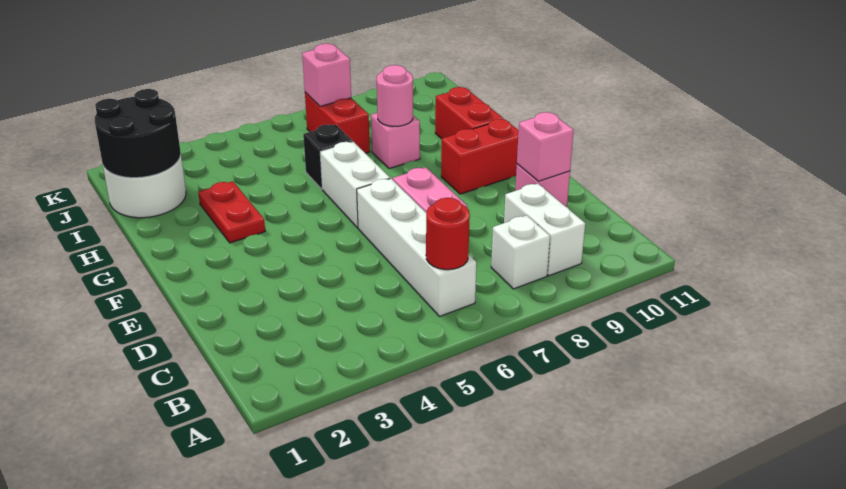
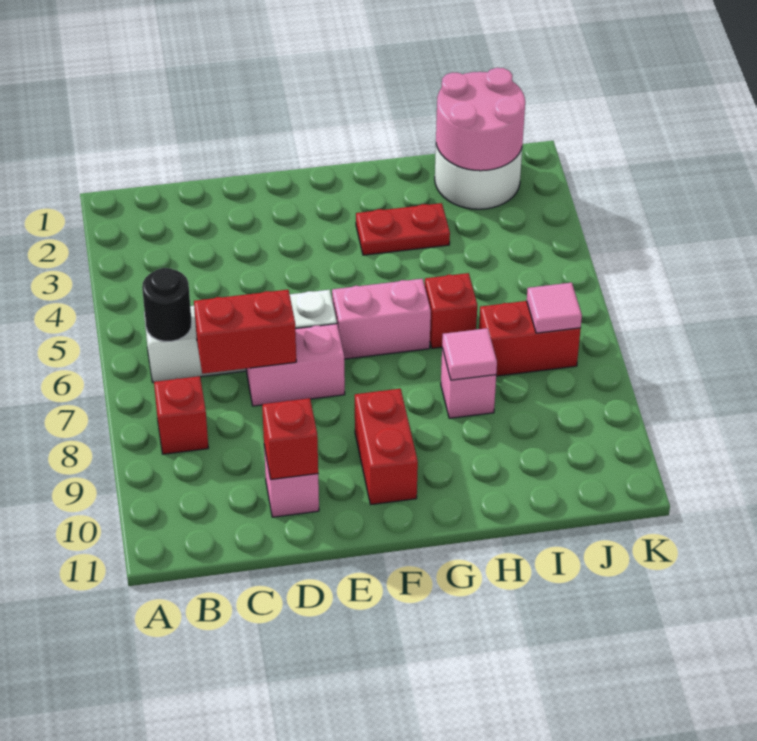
red 1x1 round brick [426,198,470,270] -> black 1x1 round brick [142,268,192,341]
white 1x1 brick [491,215,550,289] -> red 1x1 brick [154,376,208,454]
white 1x2 brick [504,183,585,276] -> none
pink 1x1 brick [517,112,574,181] -> red 1x1 brick [262,398,318,479]
white 1x2 brick [320,142,390,228] -> pink 1x2 brick [332,279,431,359]
red 1x2 brick [435,87,504,139] -> red 1x2 brick moved to [194,290,296,374]
black 1x1 brick [303,124,353,189] -> red 1x1 brick [425,273,477,348]
pink 1x1 round brick [377,65,413,126] -> pink 1x1 tile [442,328,497,380]
black 2x2 round brick [95,89,181,178] -> pink 2x2 round brick [436,68,525,171]
pink 1x1 brick [302,44,351,106] -> pink 1x1 tile [527,283,582,333]

